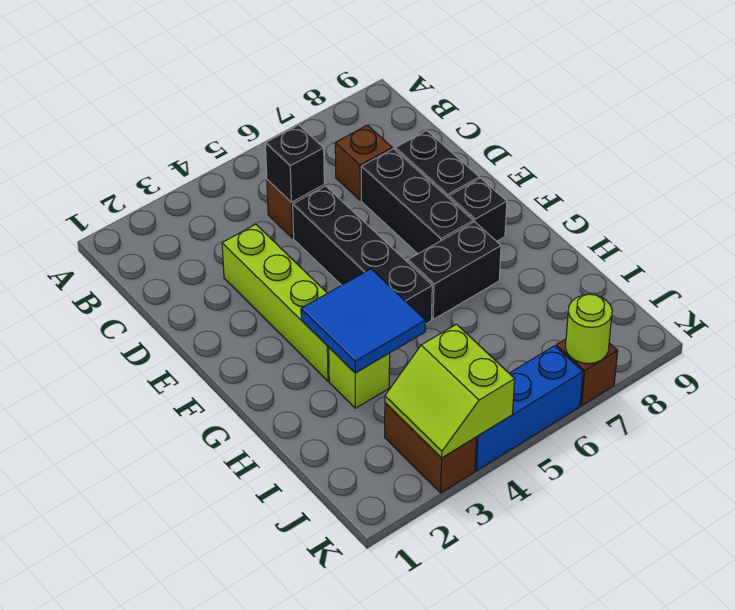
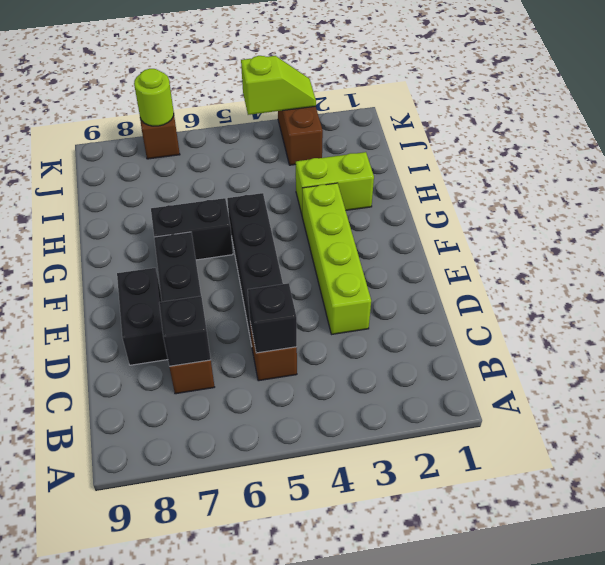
black 1x1 brick [449,178,507,241] -> black 1x1 brick moved to [159,296,211,366]
blue 2x2 tile [301,269,426,373] -> none
lime 1x1 brick [329,348,390,408] -> lime 1x2 brick [296,152,374,214]
lime 2x2 slope [385,324,515,458] -> lime 1x2 slope [241,56,316,115]
blue 1x3 brick [475,346,583,470] -> none

